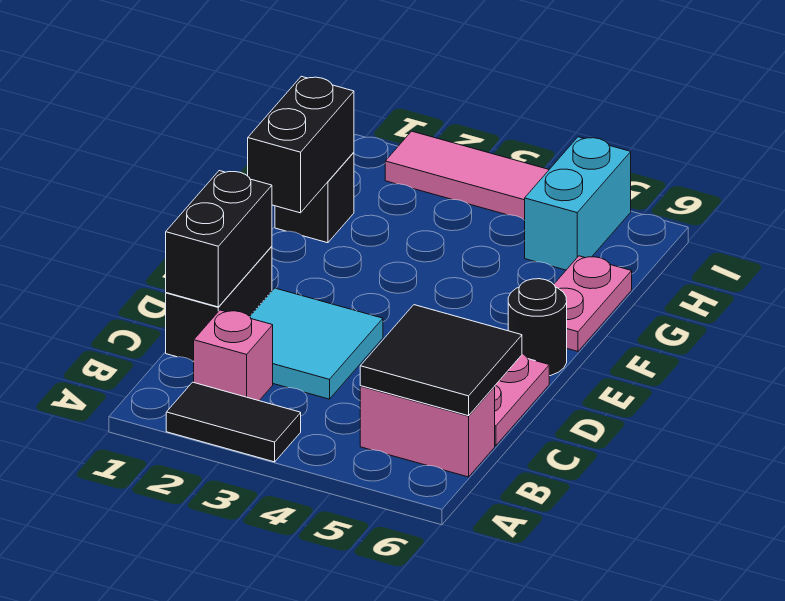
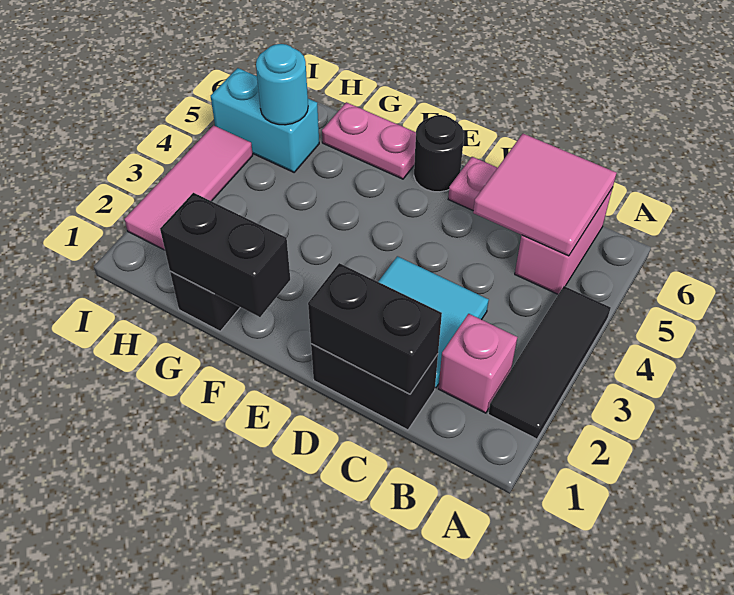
black 1x2 tile [166,382,301,462] -> black 1x3 tile [488,286,611,439]
black 2x2 tile [360,305,522,416] -> pink 2x2 tile [473,134,617,256]
none -> cyan 1x1 round brick [256,44,308,125]

